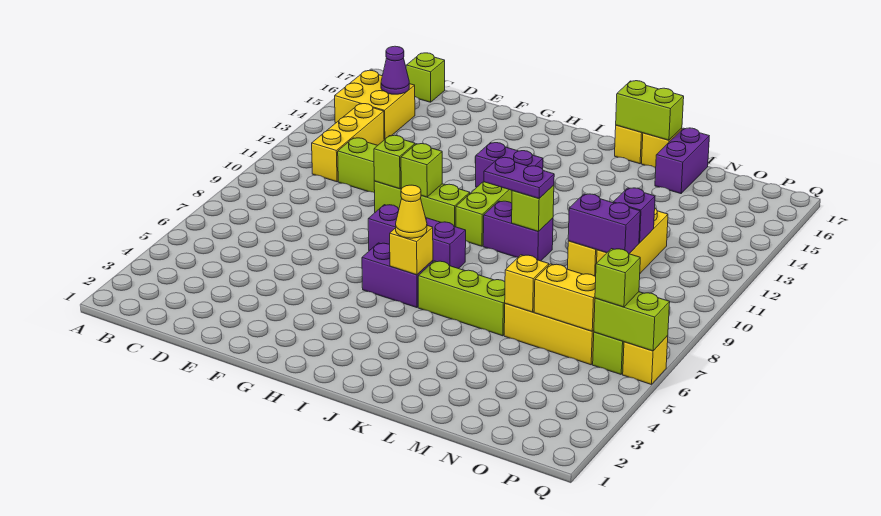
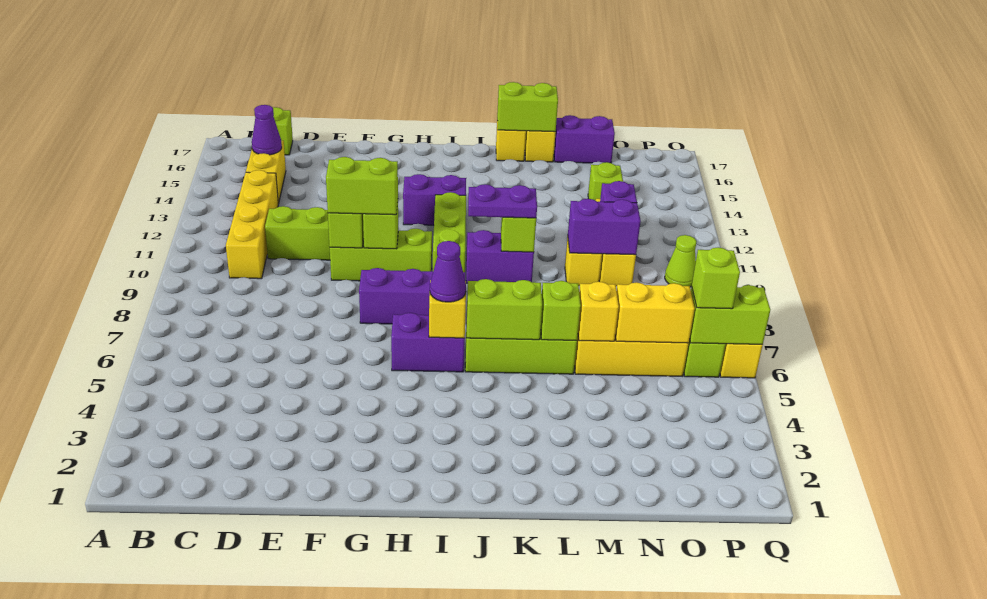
yellow 2x2 brick [335,70,415,140] -> yellow 1x2 brick [246,141,286,204]
yellow 1x3 brick [312,104,384,182] -> yellow 1x4 brick [226,170,278,279]
none -> lime 1x2 brick [326,157,398,215]
yellow 1x1 cone [396,185,427,238] -> purple 1x1 cone [430,241,466,302]
none -> lime 1x2 brick [467,279,542,340]
none -> lime 1x1 brick [541,281,581,340]
purple 1x2 brick [655,128,709,194] -> purple 1x2 brick turned to [554,115,615,163]
none -> lime 1x1 brick [588,162,623,201]
none -> lime 1x1 cone [665,235,697,287]

